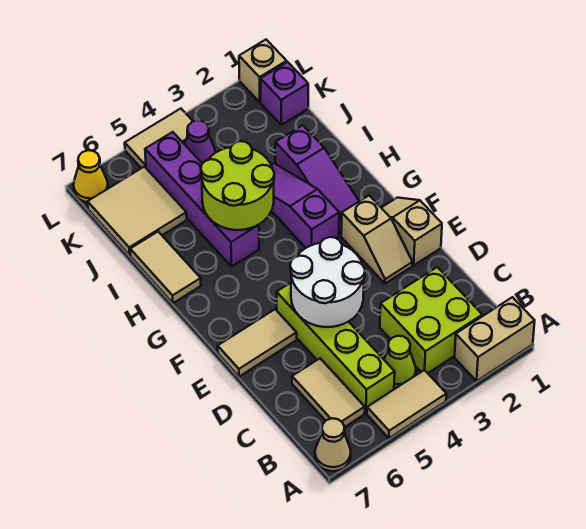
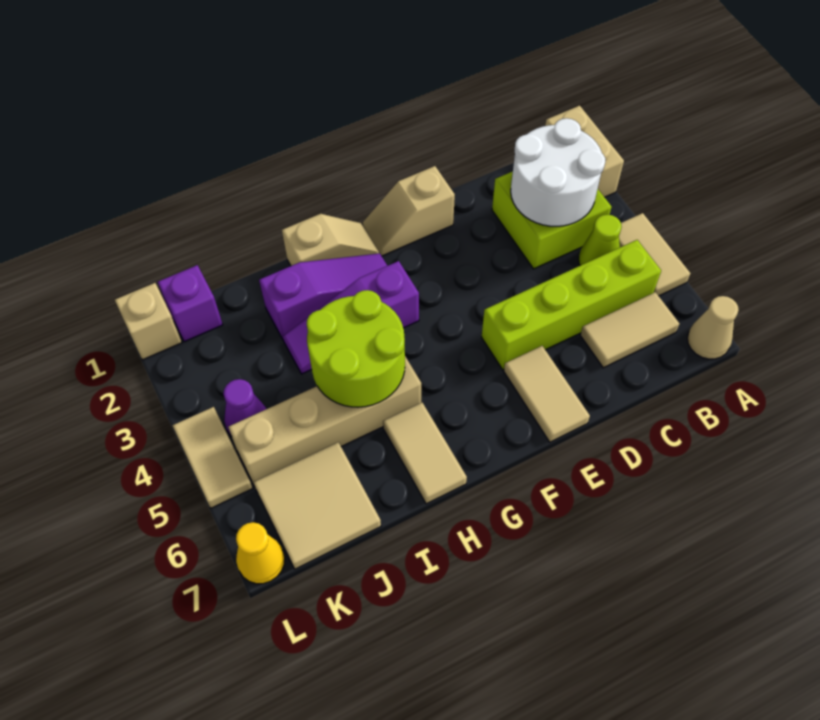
white 2x2 round brick [290,237,365,327] -> white 2x2 round brick moved to [511,118,605,226]
tan 1x2 slope [341,195,413,284] -> tan 1x2 slope moved to [282,214,379,266]
purple 1x4 brick [145,132,259,266] -> tan 1x4 brick [228,356,421,485]
tan 1x2 tile [130,232,201,303] -> tan 1x2 tile turned to [383,403,467,504]

